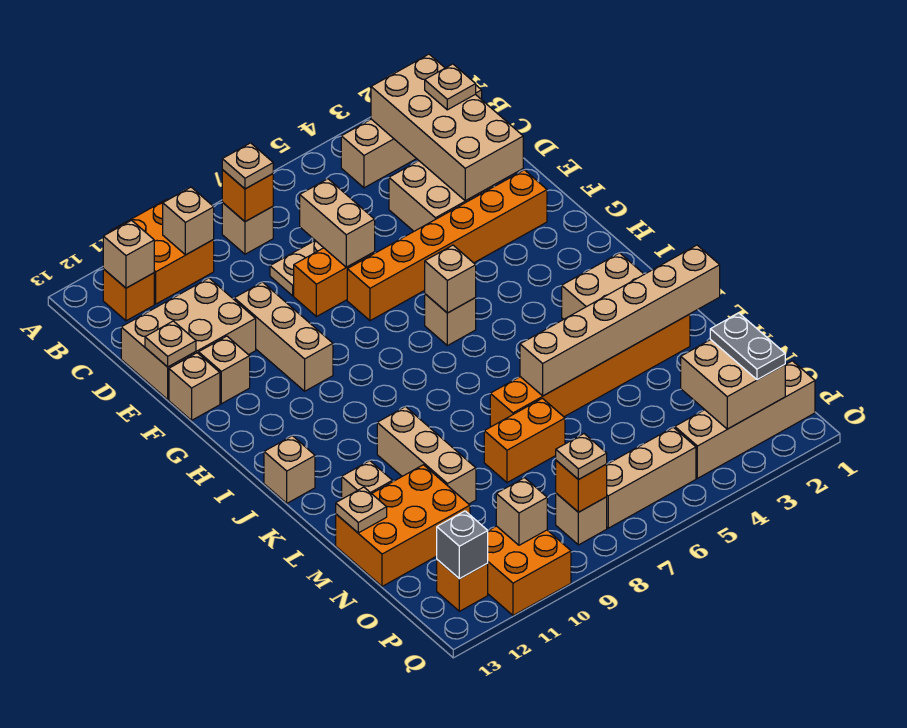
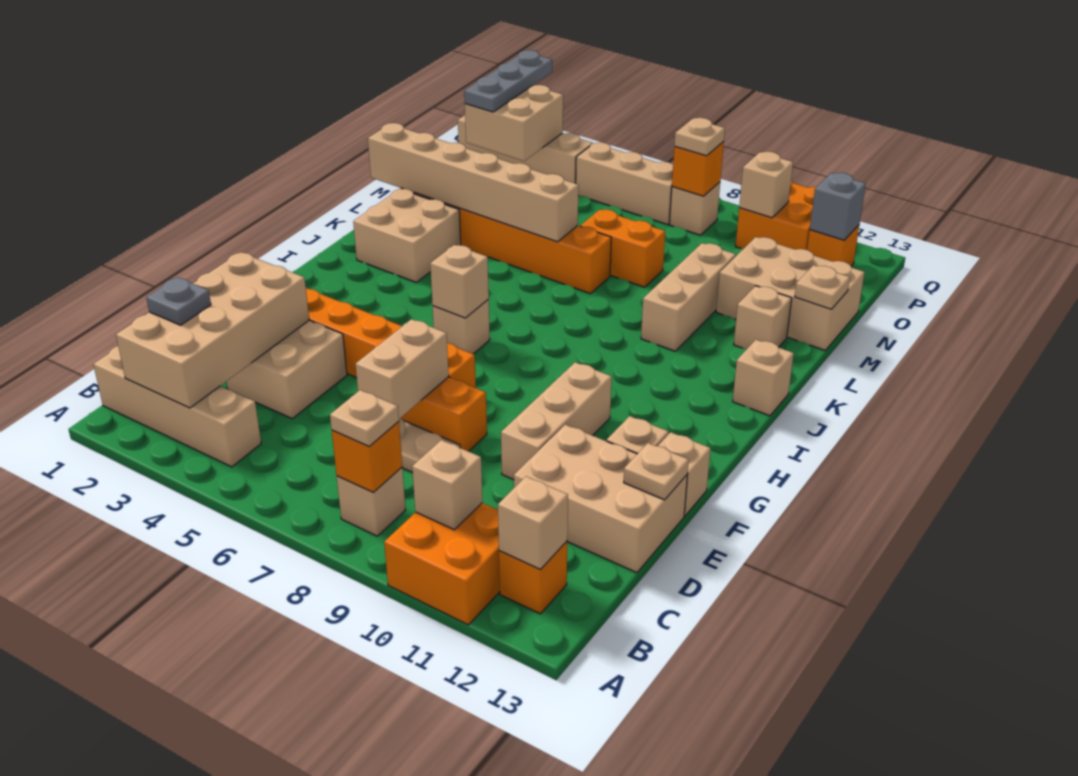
tan 1x1 plate [425,64,476,110] -> grey 1x1 plate [146,277,211,325]
orange 2x3 brick [336,465,470,586] -> tan 2x3 brick [716,237,865,350]
grey 1x2 plate [710,313,785,380] -> grey 1x3 plate [464,50,552,112]

